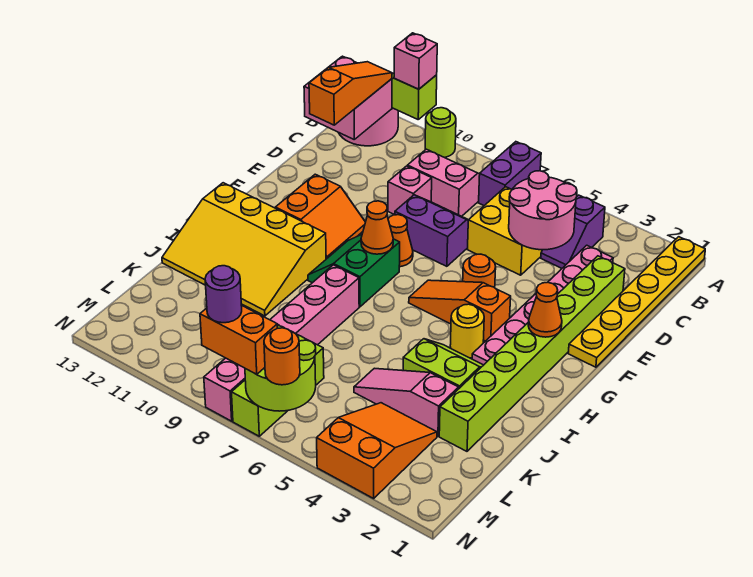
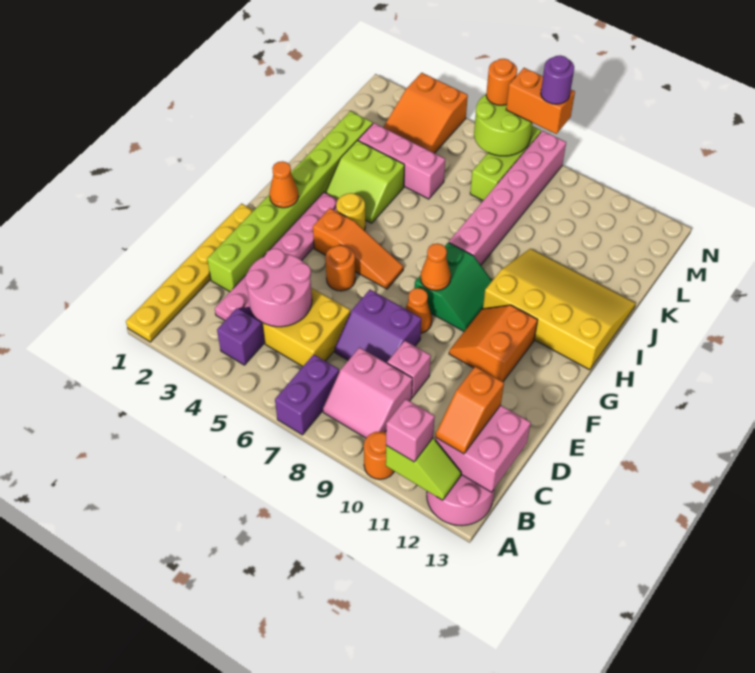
lime 1x1 round brick [425,108,456,158] -> orange 1x1 round brick [364,431,394,479]
orange 1x3 slope [309,62,392,125] -> orange 1x2 slope [436,366,504,454]
pink 1x3 slope [354,368,459,436] -> pink 1x3 brick [358,123,445,199]

